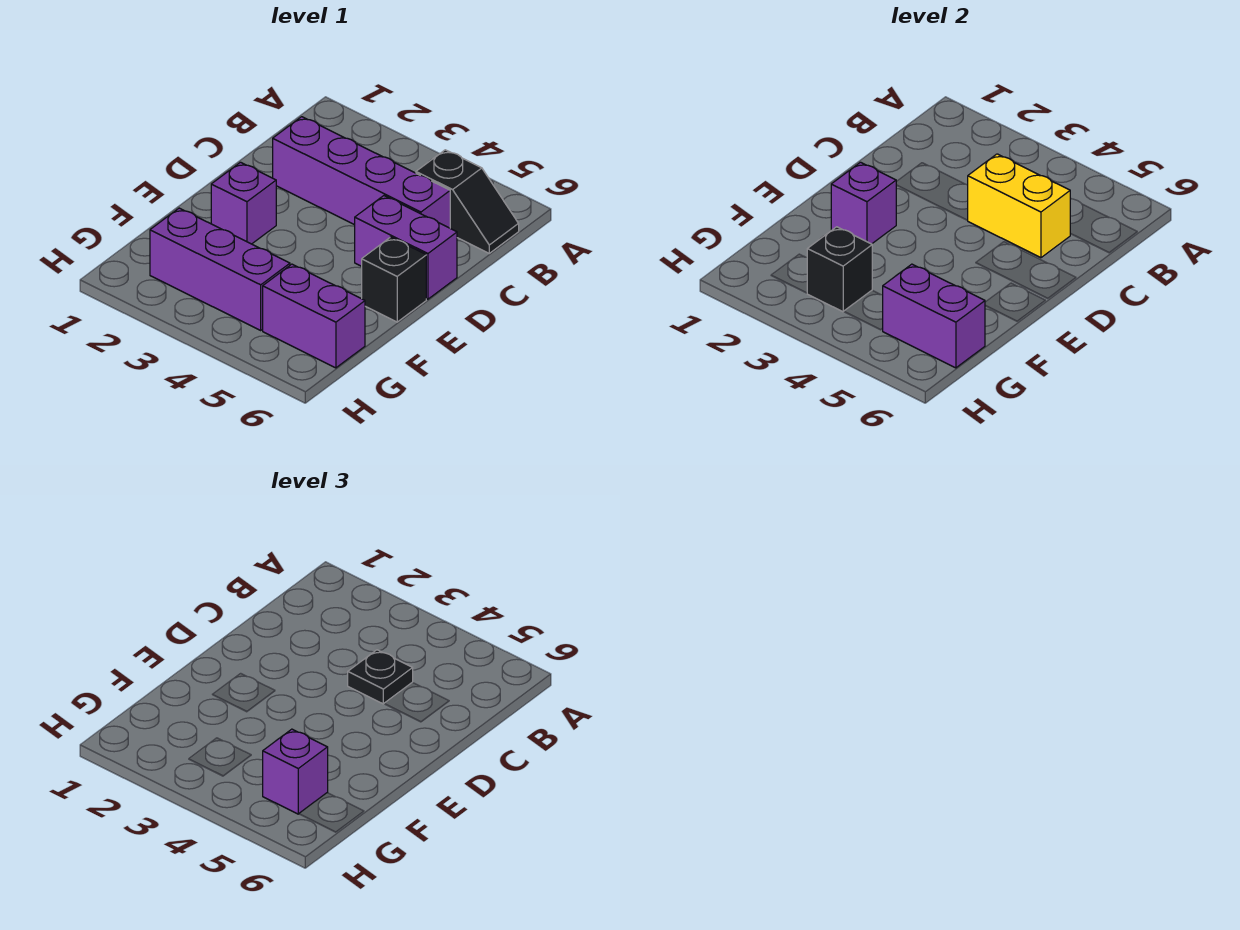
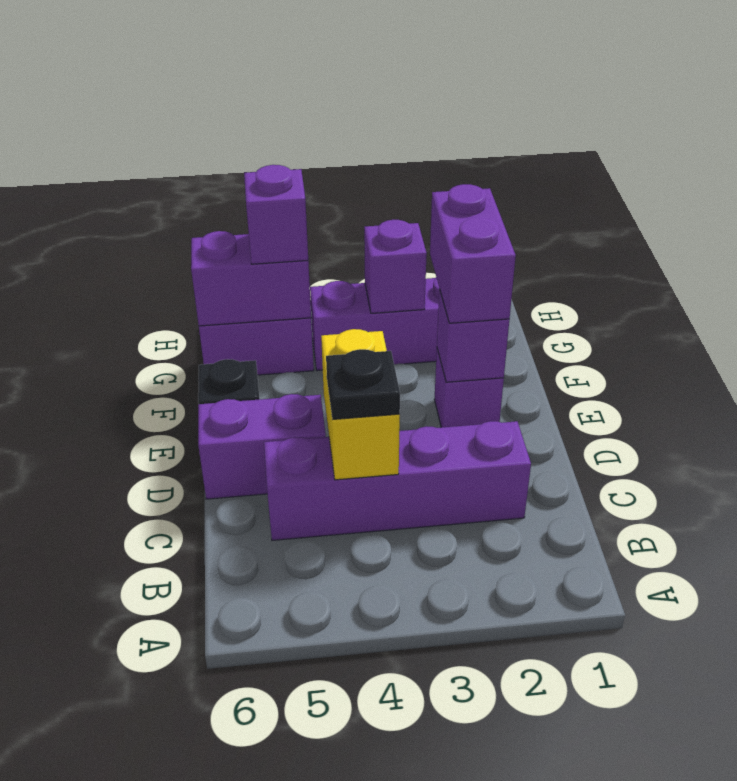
black 1x2 slope [416,150,519,253] -> none
yellow 1x2 brick [967,154,1070,258] -> yellow 1x2 brick turned to [321,329,400,480]
none -> purple 1x2 brick [430,184,516,323]
black 1x1 brick [807,227,872,312] -> purple 1x1 brick [364,220,427,313]

